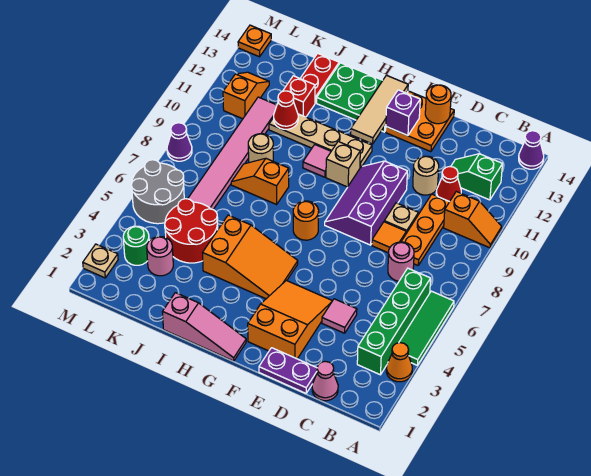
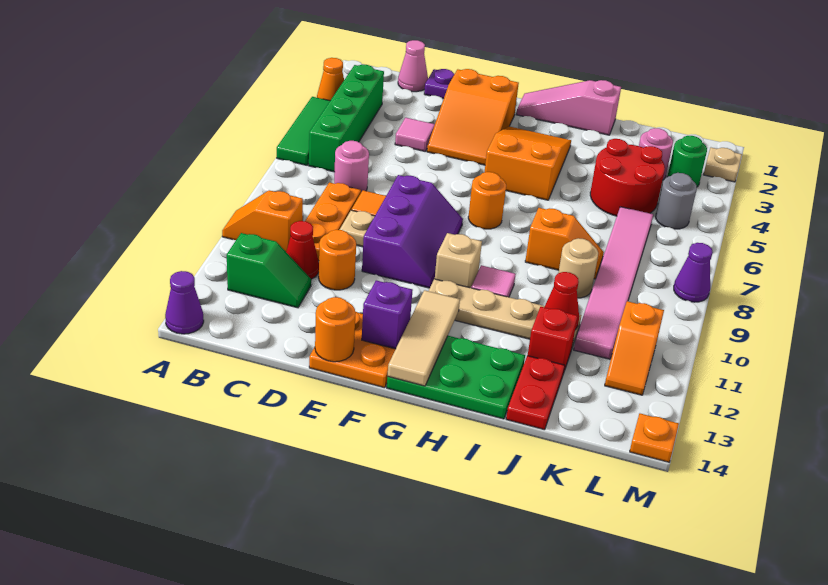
tan 1x1 round brick [413,156,439,195] -> orange 1x1 round brick [319,230,357,290]
orange 2x3 slope [203,215,298,299] -> orange 2x3 slope turned to [484,126,571,200]
grey 2x2 round brick [131,160,184,224] -> grey 1x1 round brick [656,173,697,229]

